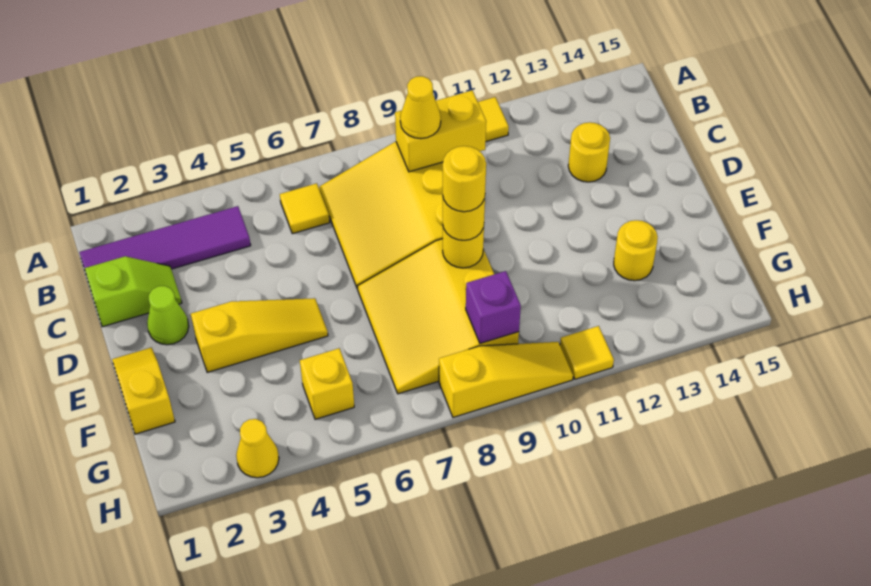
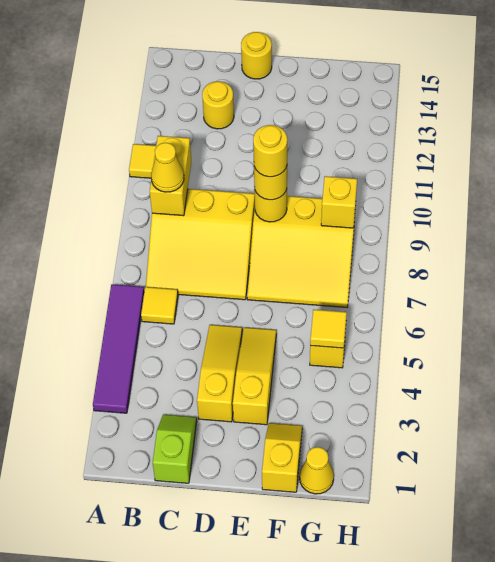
purple 1x4 tile [79,206,251,269] -> purple 1x4 tile moved to [93,284,144,413]
lime 1x1 cone [147,286,189,345] -> none
yellow 1x2 slope [112,347,175,434] -> yellow 1x2 slope turned to [262,423,302,492]
yellow 1x1 round brick [614,220,658,281] -> yellow 1x1 round brick moved to [241,32,272,79]
purple 1x1 brick [466,271,521,343] -> yellow 1x1 brick [321,176,357,228]
yellow 1x1 cone [236,419,279,478] -> yellow 1x1 cone moved to [300,447,334,494]
yellow 1x3 slope [439,342,573,417] -> yellow 1x3 slope moved to [197,325,242,422]
yellow 1x1 tile [560,326,614,379] -> yellow 1x1 tile moved to [310,310,347,348]

